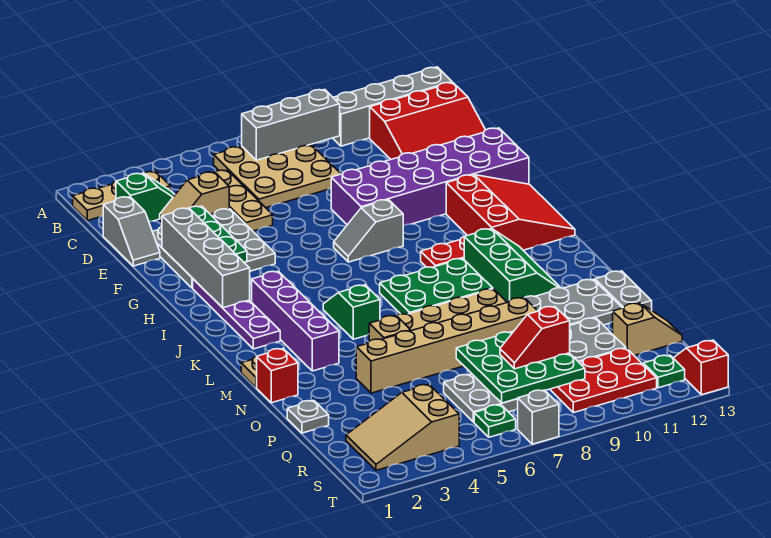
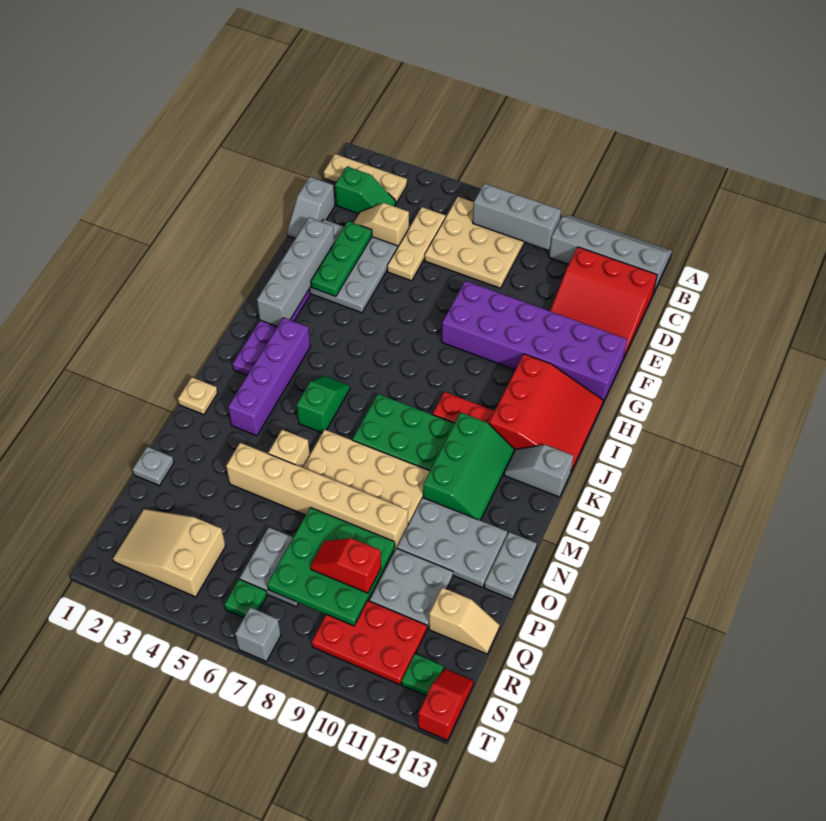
grey 1x2 slope [334,200,403,262] -> grey 1x2 slope moved to [504,445,573,497]
red 1x1 brick [257,349,298,403] -> none

